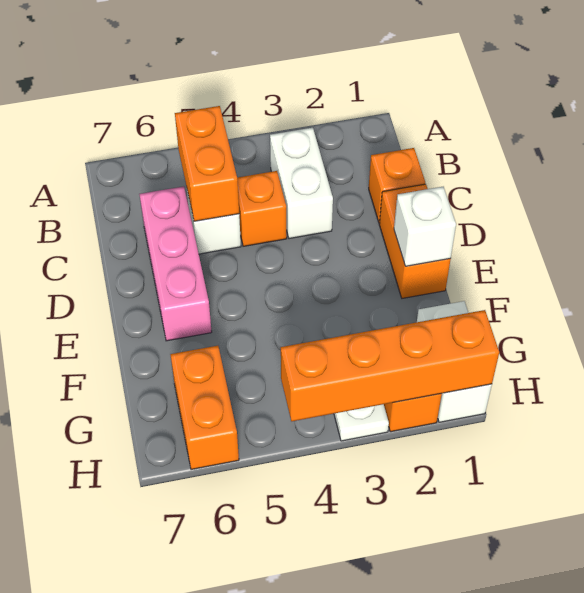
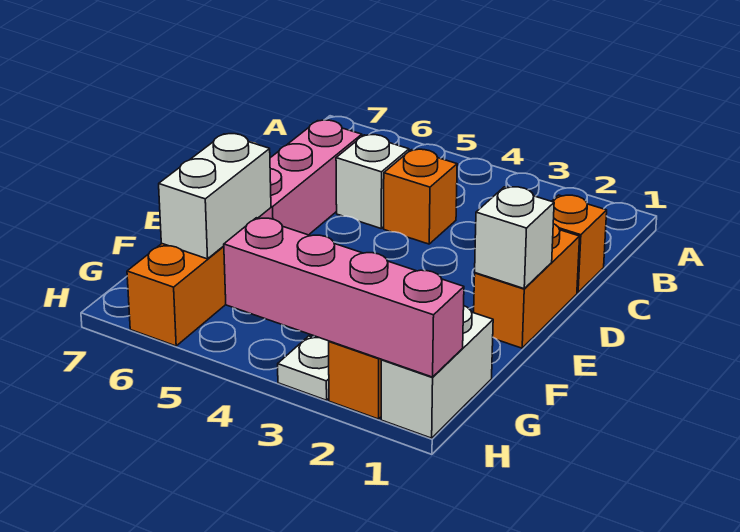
white 1x2 brick [270,128,333,239] -> white 1x2 brick moved to [159,134,271,259]
orange 1x2 brick [175,106,239,221] -> none
orange 1x4 brick [281,310,499,421] -> pink 1x4 brick [224,218,464,377]

